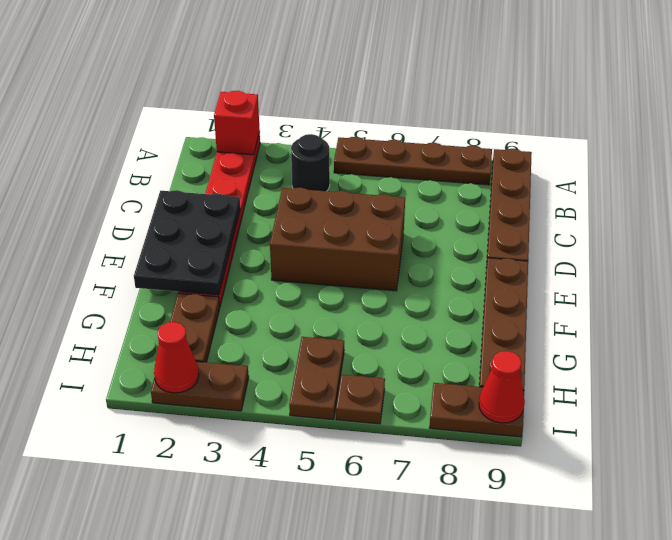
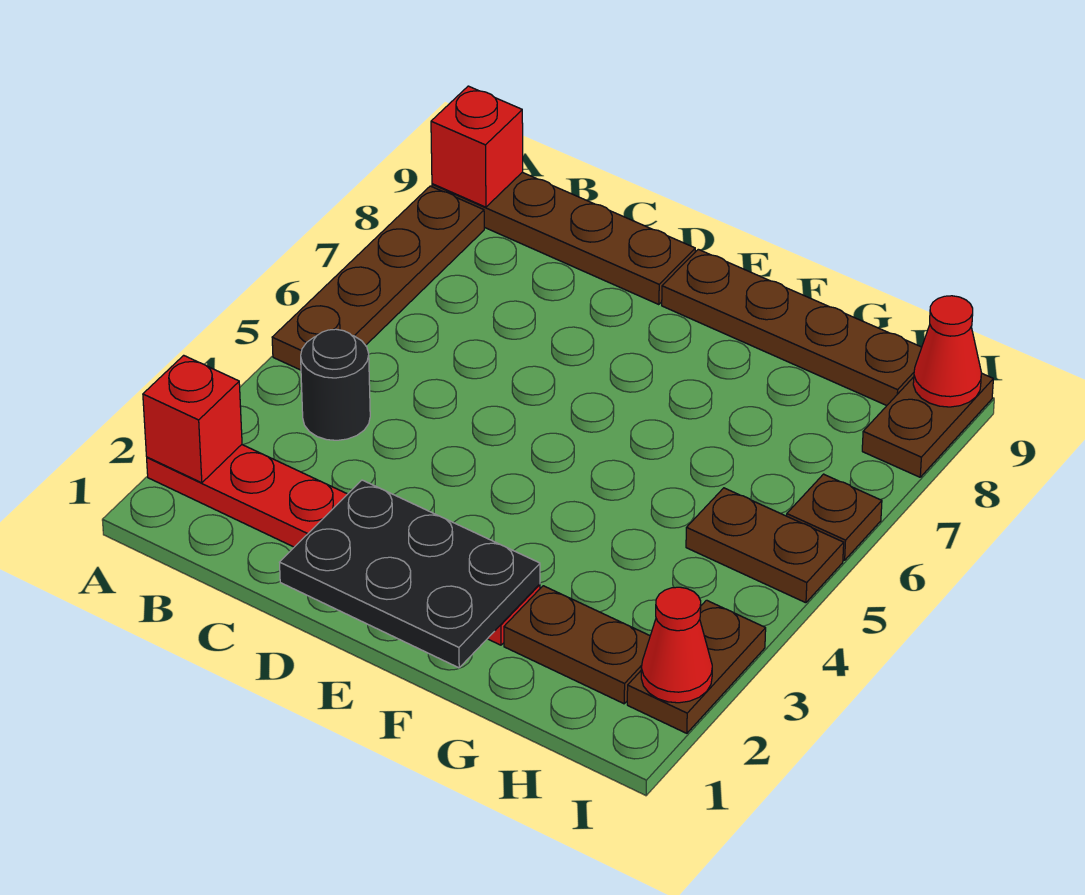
none -> red 1x1 brick [431,86,523,207]
brown 2x3 brick [270,187,405,291] -> none

